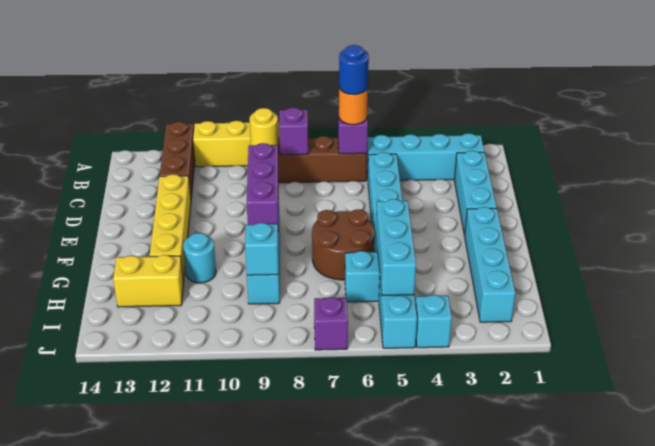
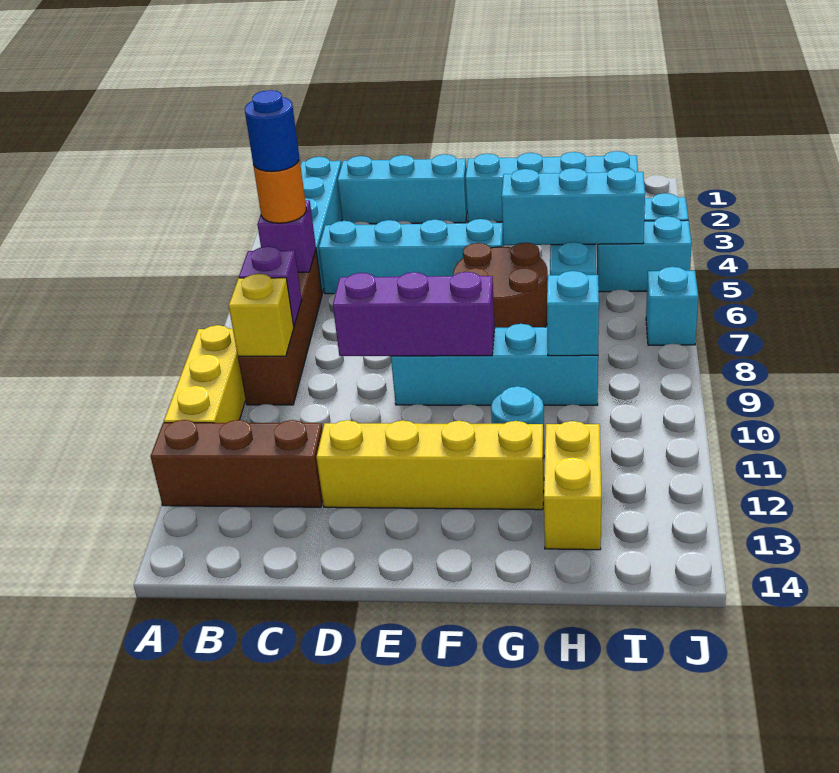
yellow 1x1 round brick [249,108,279,148] -> yellow 1x1 brick [229,274,294,356]
purple 1x1 brick [314,297,348,350] -> cyan 1x1 brick [646,267,698,345]

